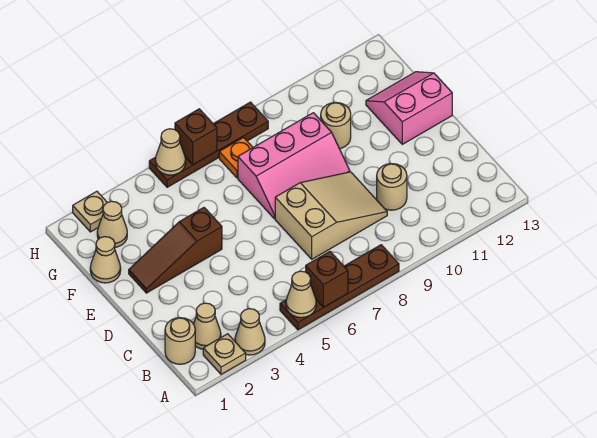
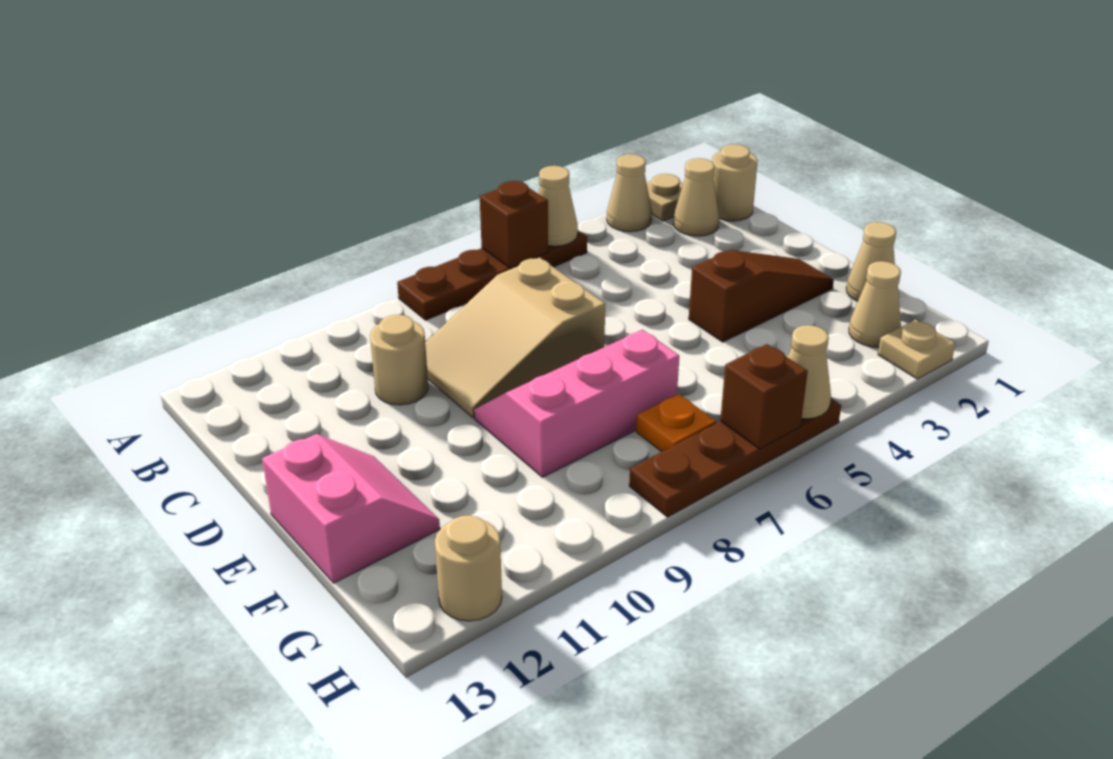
pink 2x2 slope [366,72,452,144] -> pink 2x2 slope turned to [262,434,440,583]
tan 1x1 round brick [321,102,351,149] -> tan 1x1 round brick moved to [435,515,502,621]

